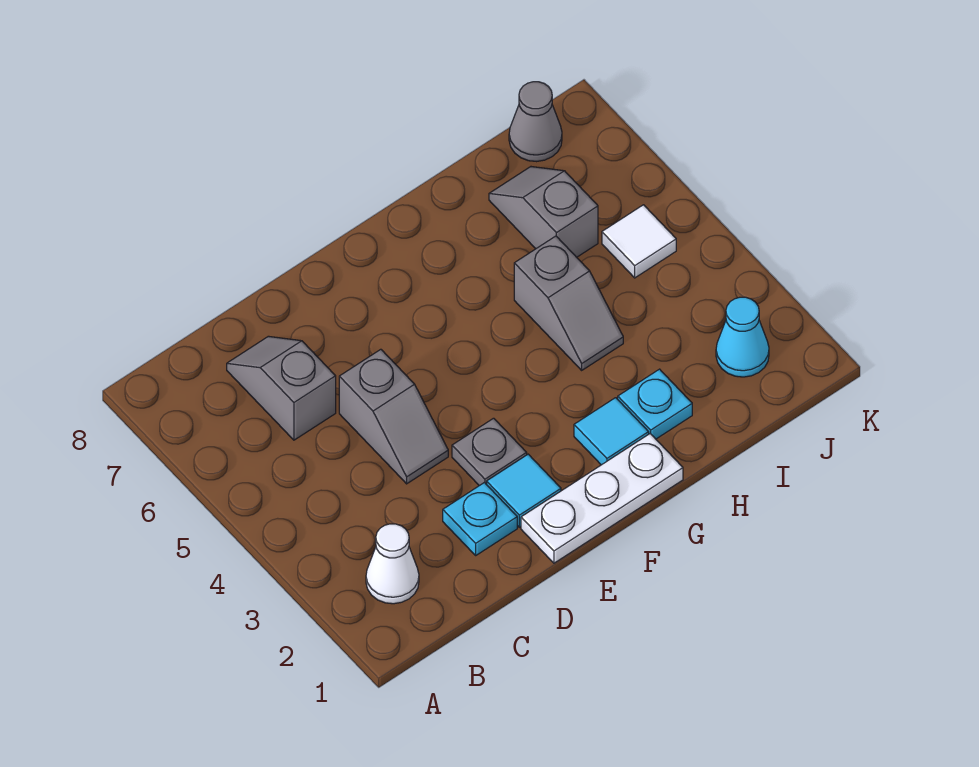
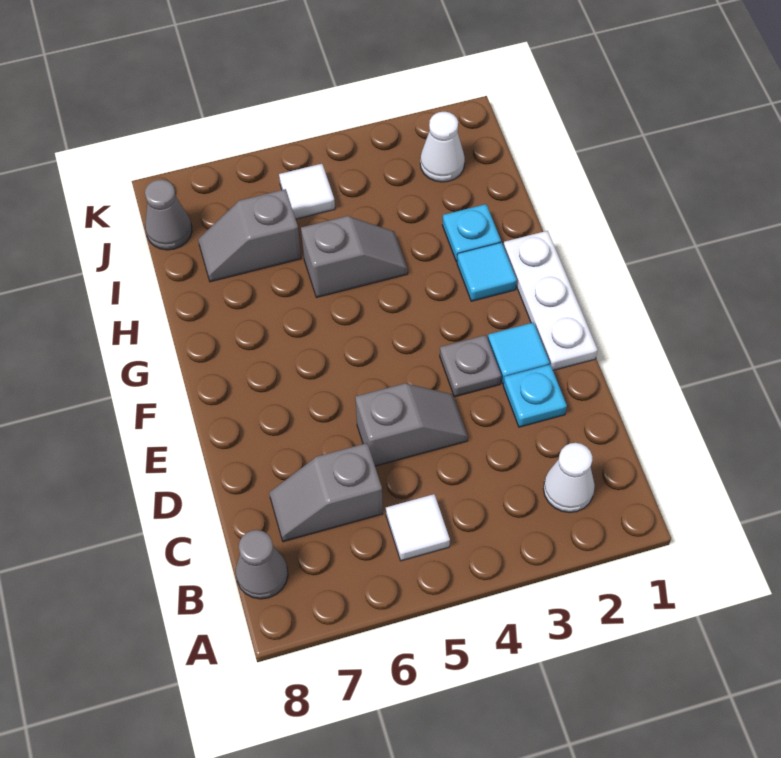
none -> white 1x1 tile [386,494,450,561]
none -> grey 1x1 cone [236,530,288,599]
cyan 1x1 cone [716,297,769,377] -> white 1x1 cone [420,112,465,182]

